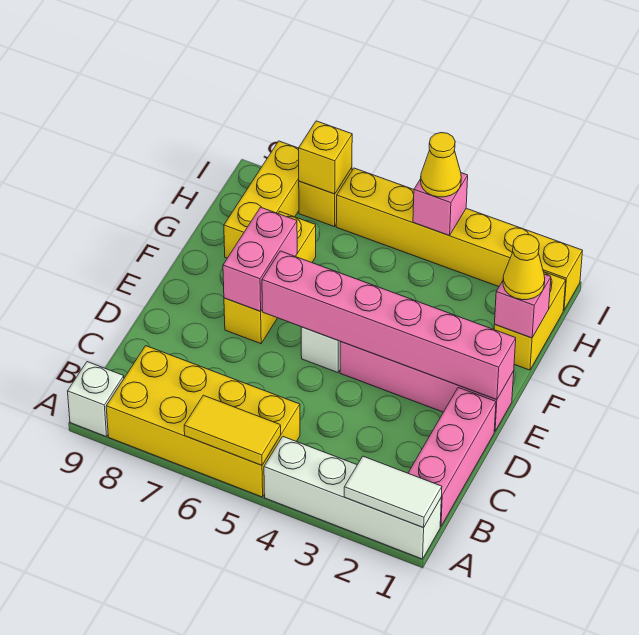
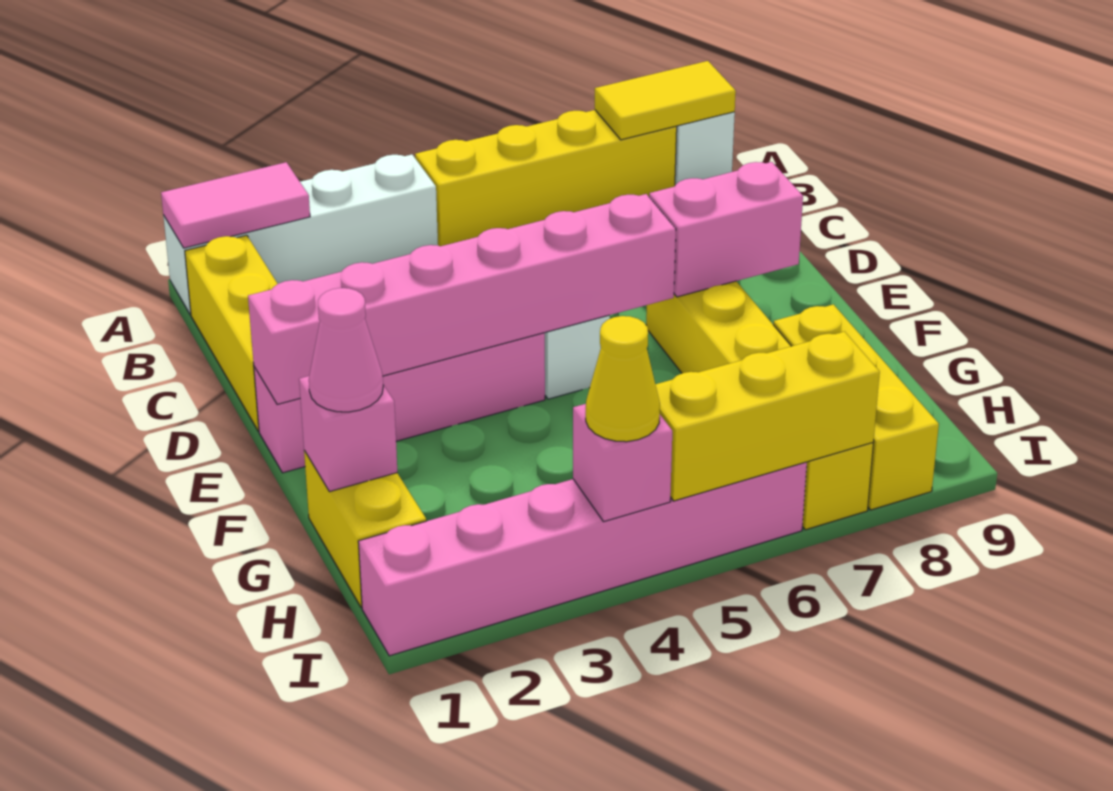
white 1x2 tile [344,456,442,528] -> pink 1x2 tile [161,162,310,248]
yellow 2x4 brick [106,346,300,497] -> yellow 1x4 brick [415,110,677,246]
yellow 1x2 tile [184,395,281,465] -> yellow 1x2 tile moved to [595,61,736,140]
pink 1x3 brick [408,387,496,527] -> yellow 1x3 brick [185,235,277,431]
pink 1x2 brick [223,207,297,311] -> pink 1x2 brick turned to [649,162,803,297]
yellow 1x1 cone [503,234,545,300] -> pink 1x1 cone [309,288,383,412]
yellow 1x6 brick [336,168,582,310] -> pink 1x6 brick [358,462,807,656]
yellow 1x1 brick [299,121,352,194] -> yellow 1x3 brick [655,332,880,501]

